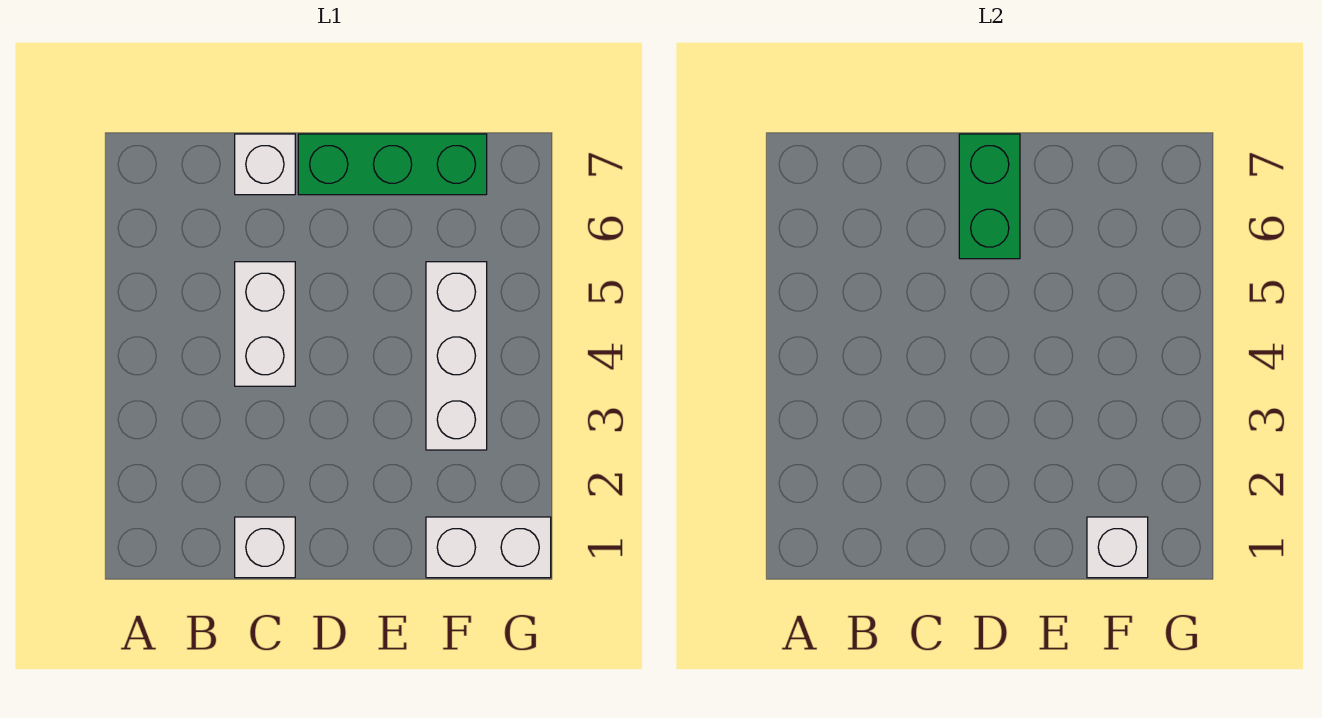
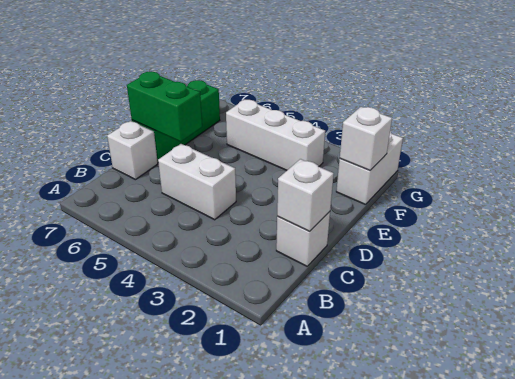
none -> white 1x1 brick [277,159,334,232]

